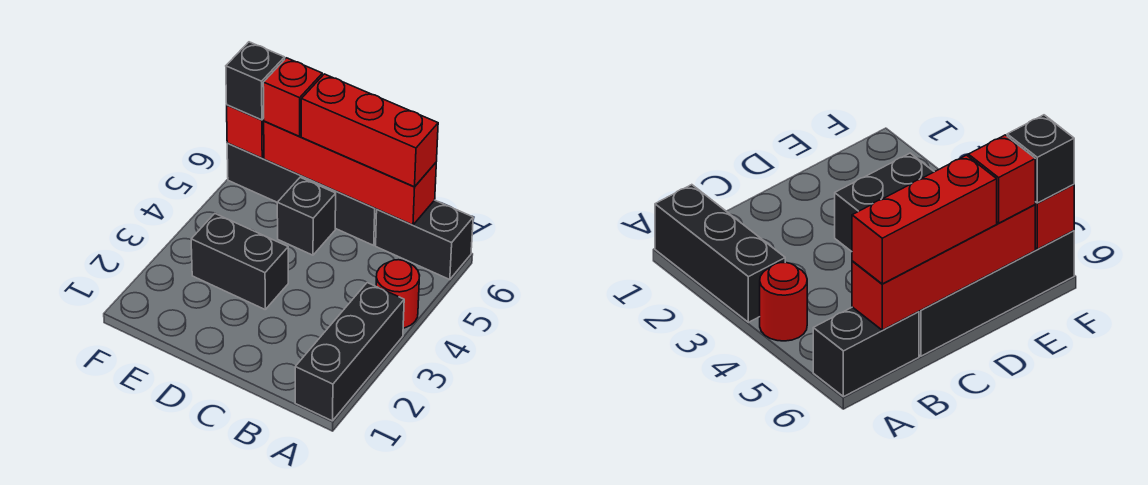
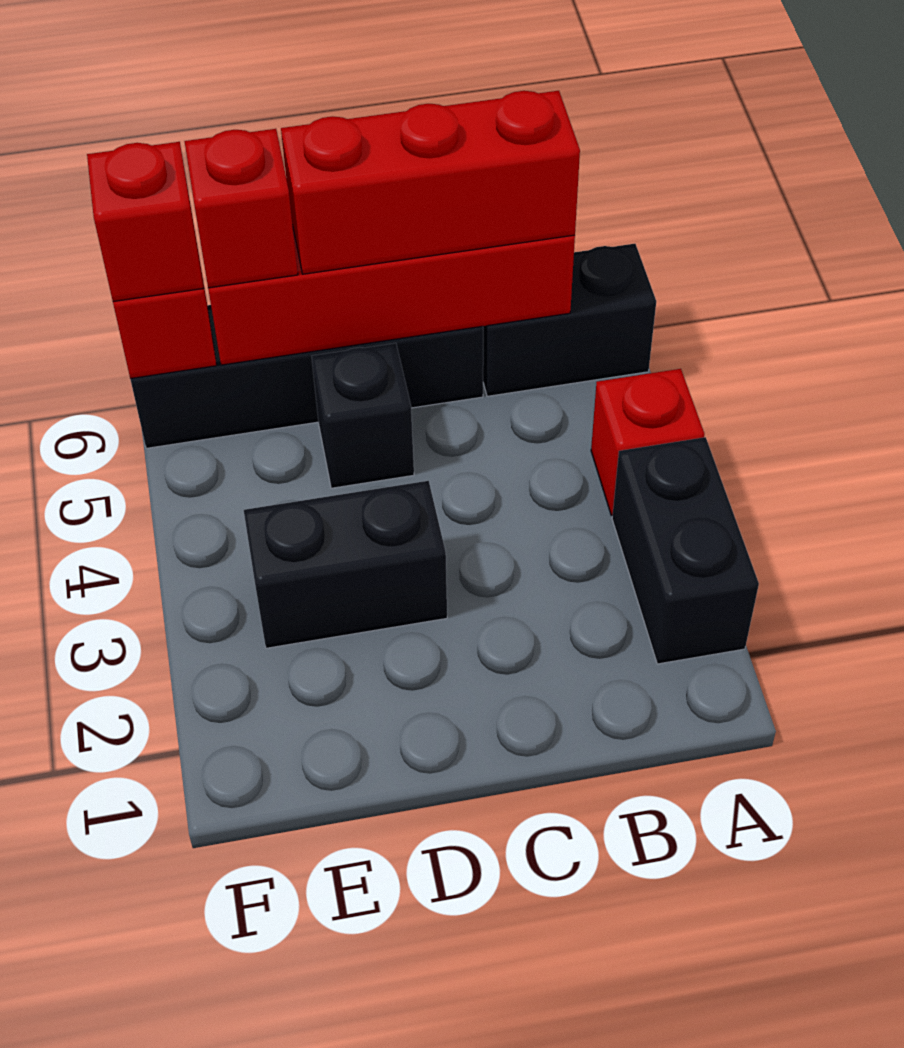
black 1x3 brick [295,283,404,421] -> black 1x2 brick [612,437,759,664]
red 1x1 round brick [376,260,420,328] -> red 1x1 brick [591,369,704,516]
black 1x1 brick [226,42,285,120] -> red 1x1 brick [87,142,204,301]

